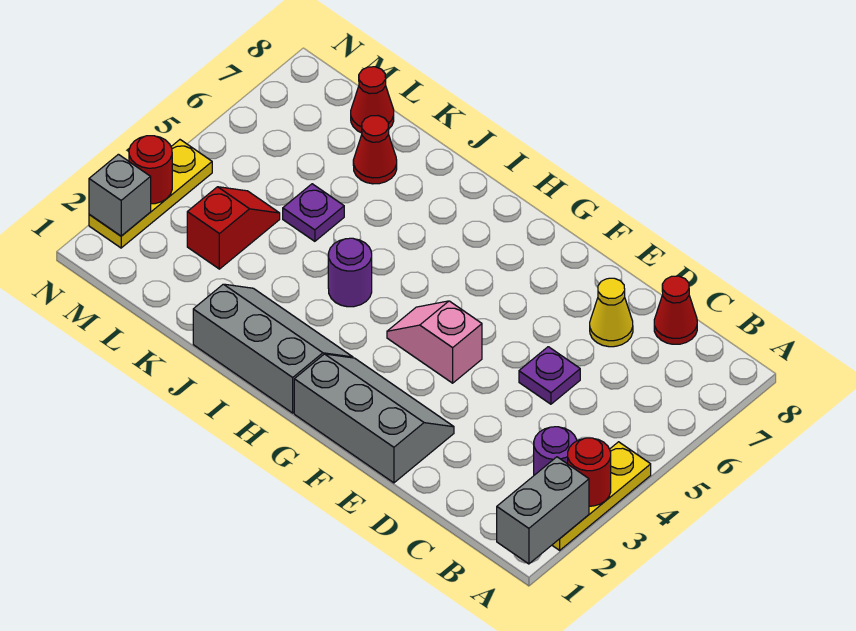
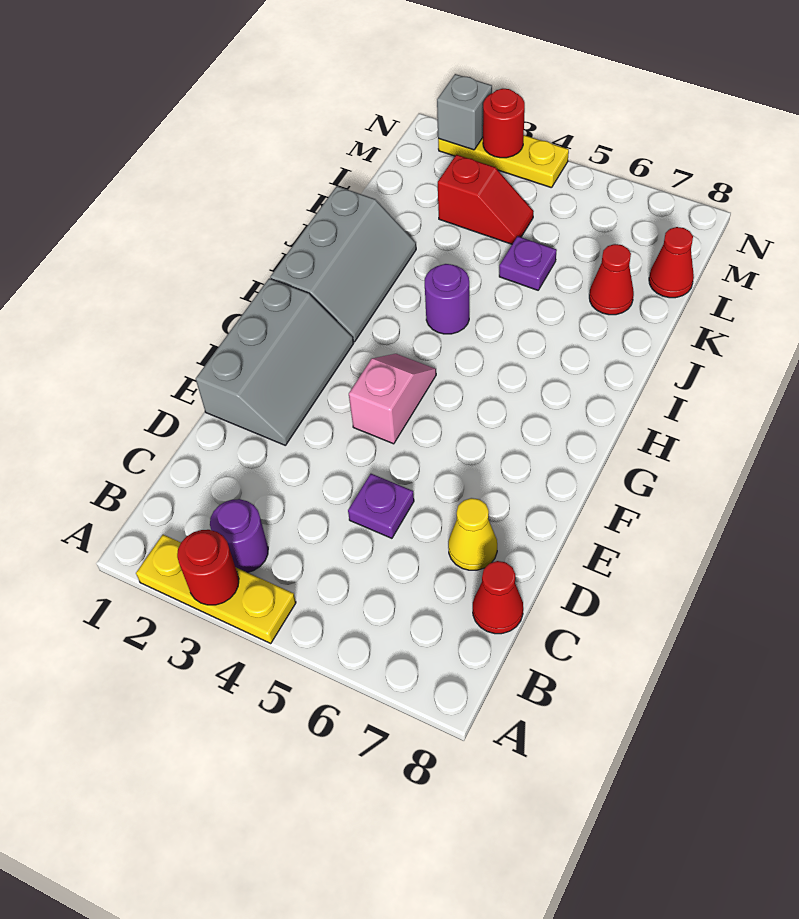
grey 1x2 brick [497,457,589,564] -> none

